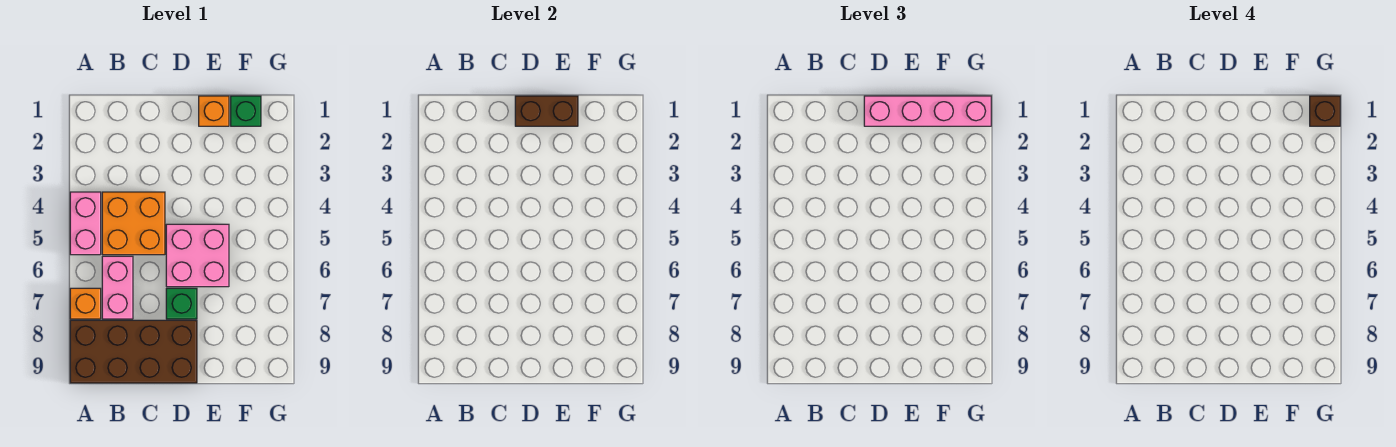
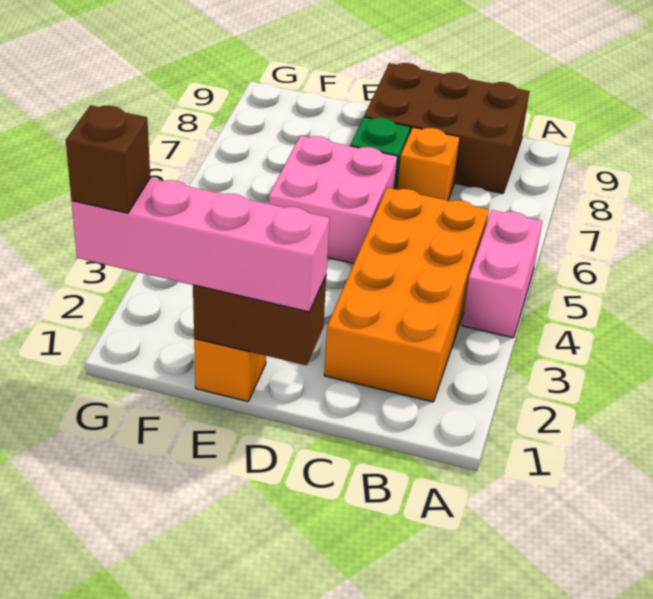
orange 1x1 brick [70,288,101,319] -> orange 1x1 brick moved to [397,127,460,200]
brown 2x4 brick [70,320,197,383] -> brown 2x3 brick [364,63,529,193]
orange 2x2 brick [102,192,165,255] -> orange 2x4 brick [324,188,489,402]
pink 1x2 brick [102,256,133,319] -> none
green 1x1 brick [231,96,261,126] -> none

